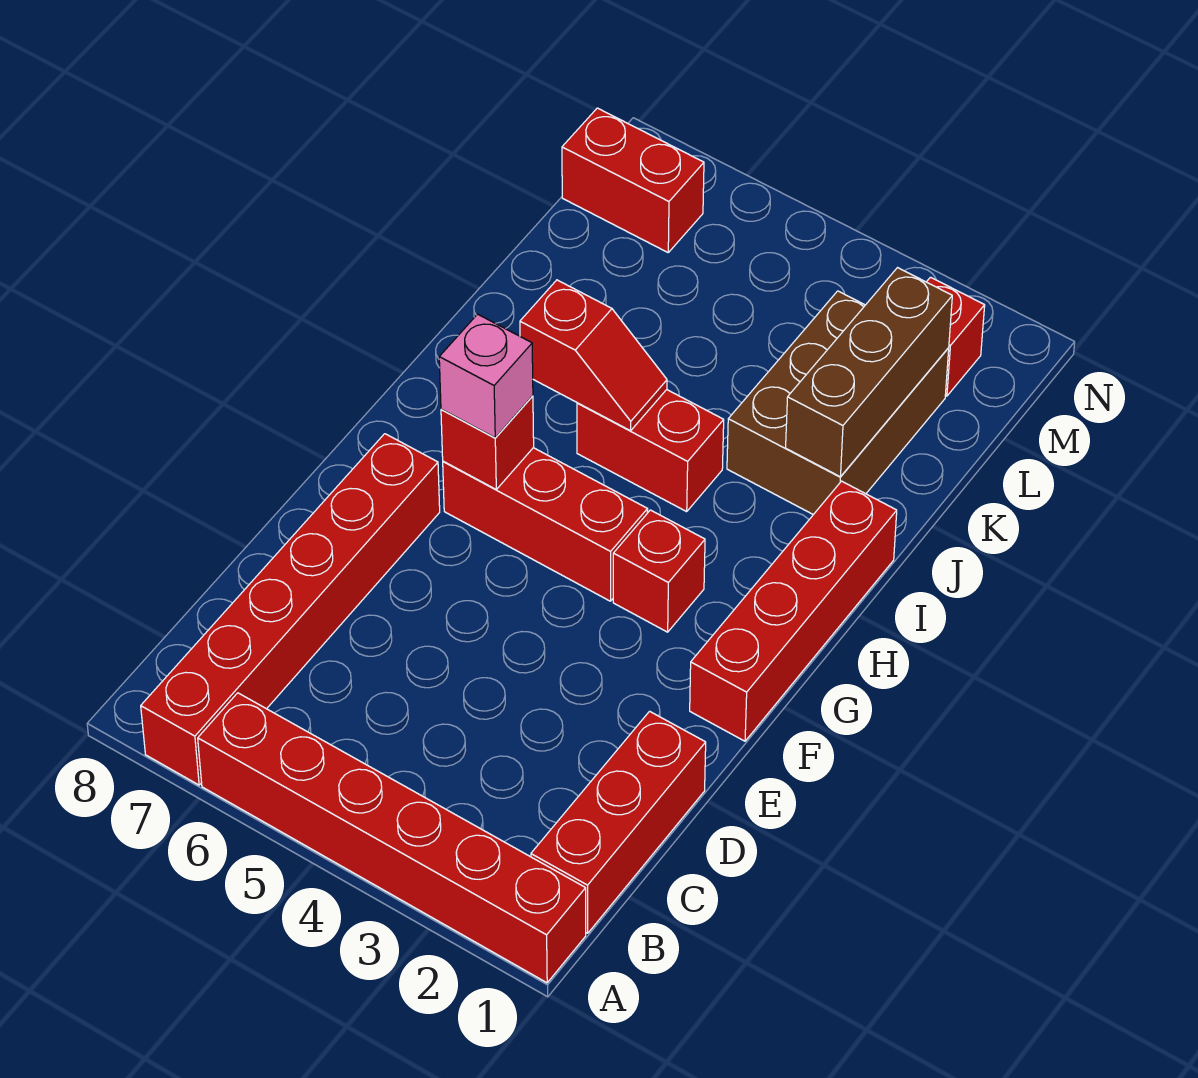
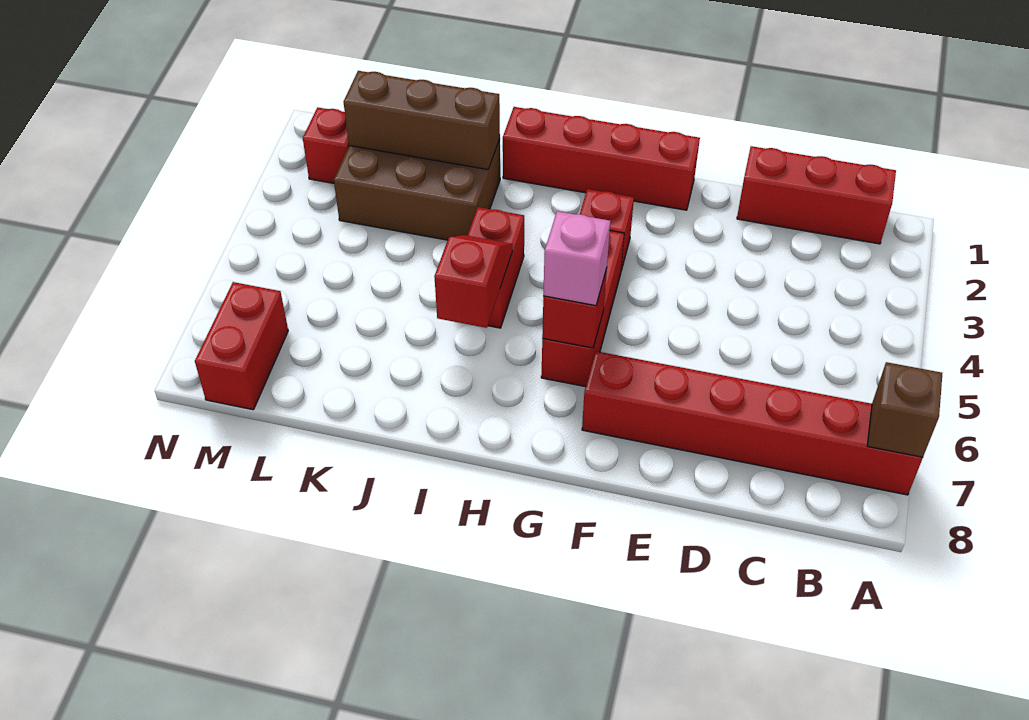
red 1x6 brick [198,693,586,983] -> none
none -> brown 1x1 brick [867,362,942,457]

